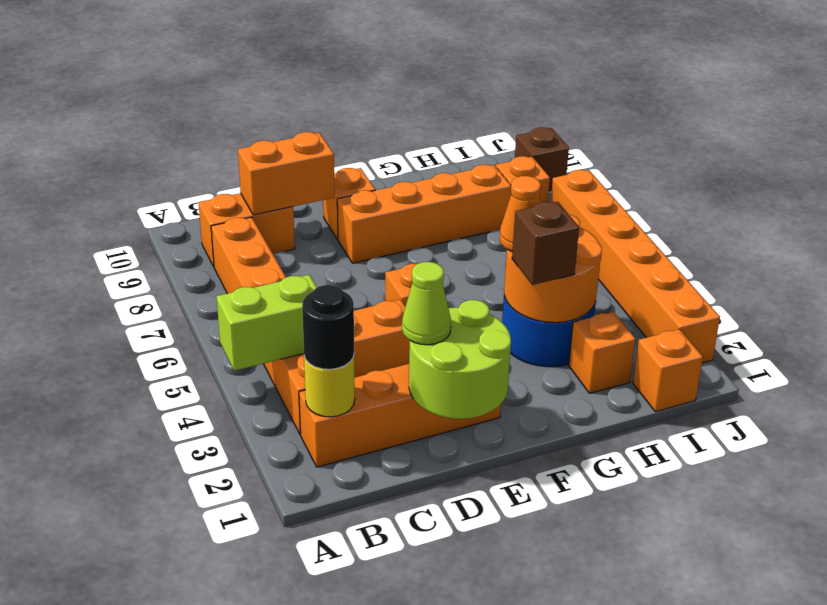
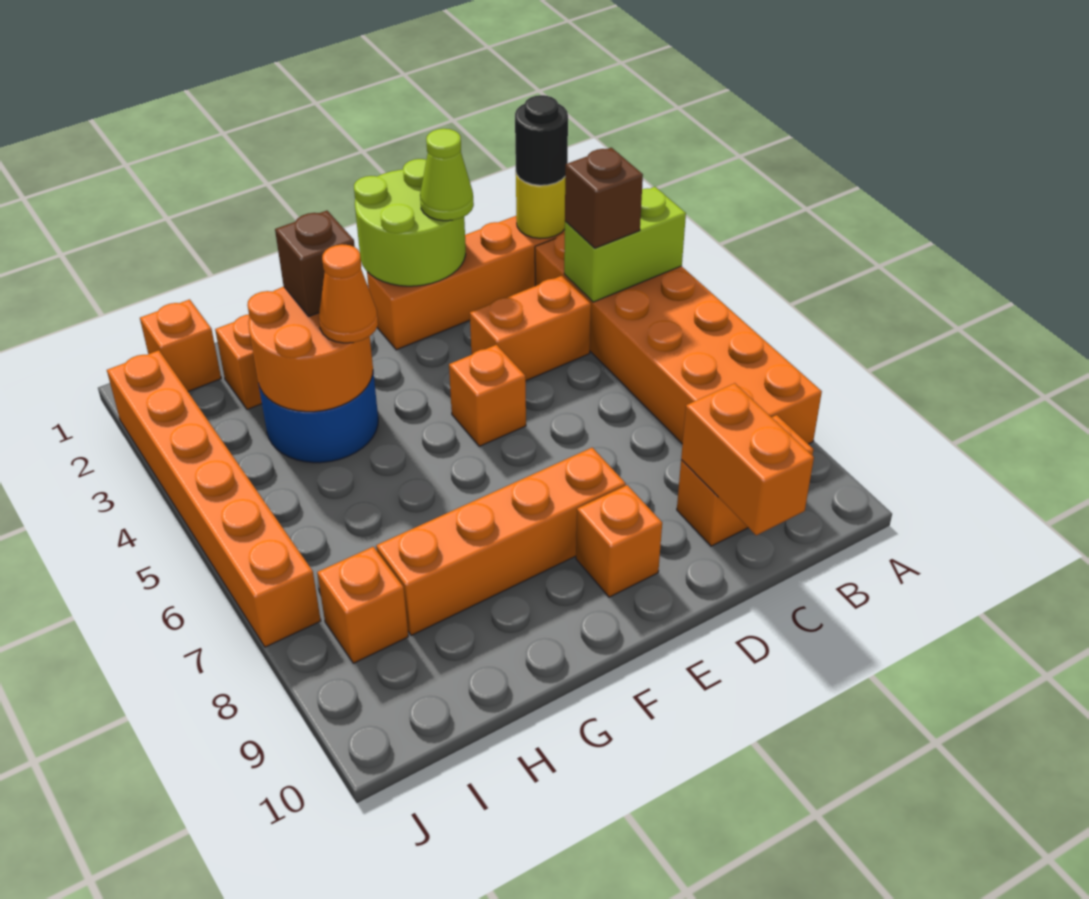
orange 1x6 brick [211,217,305,435] -> orange 2x6 brick [535,233,822,444]
orange 1x2 brick [238,132,335,215] -> orange 1x2 brick turned to [681,383,814,535]
brown 1x1 brick [515,127,569,192] -> brown 1x1 brick moved to [565,148,643,248]

